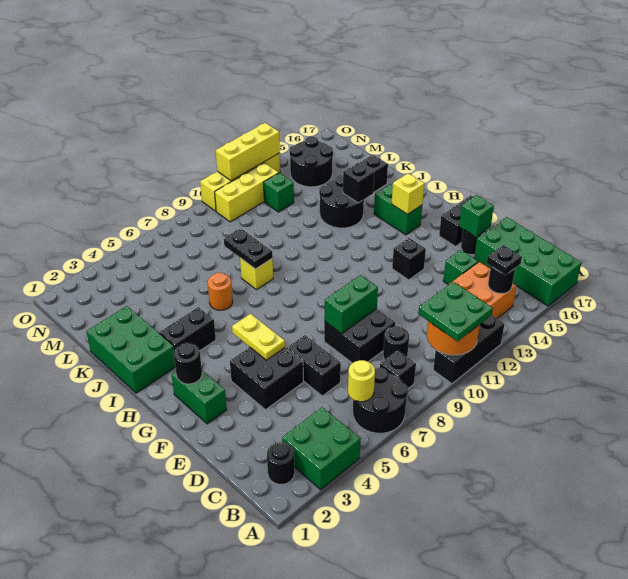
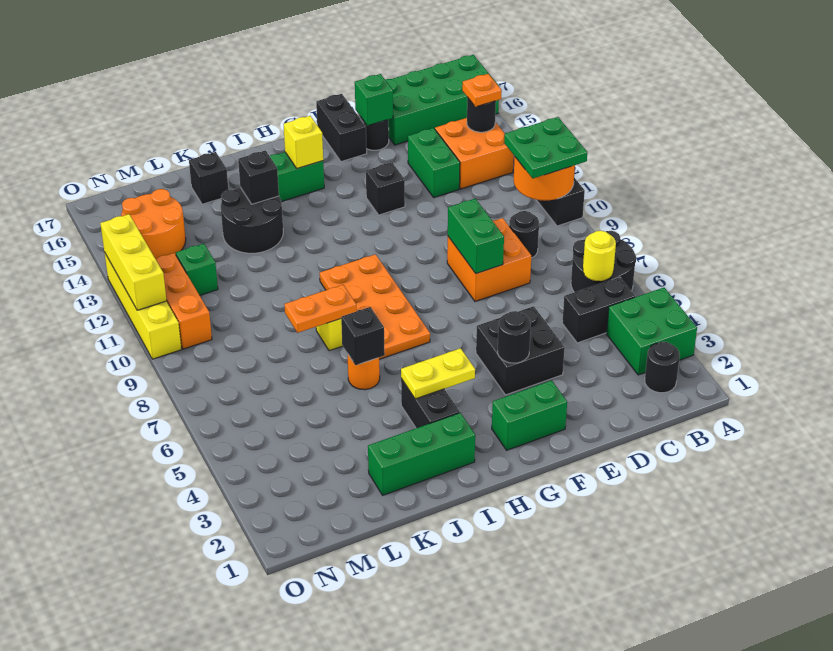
black 1x1 brick [380,350,416,388] -> black 1x1 brick moved to [341,307,385,365]
black 1x1 plate [487,245,522,275] -> orange 1x1 plate [462,74,502,107]
black 1x2 brick [287,335,341,396] -> black 1x2 brick moved to [562,277,635,343]
black 2x2 brick [324,309,395,363] -> orange 2x2 brick [447,218,531,301]
green 1x1 brick [443,250,478,284] -> green 1x2 brick [408,128,460,197]
yellow 1x2 plate [232,314,285,360] -> yellow 1x2 plate moved to [401,348,475,399]
black 1x1 round brick [174,343,202,384] -> black 1x1 round brick moved to [498,311,531,363]
none -> orange 2x4 plate [320,254,430,359]
green 2x3 brick [86,306,175,393] -> green 1x3 brick [368,413,475,495]
black 1x2 plate [224,229,273,269] -> orange 1x2 plate [284,285,357,333]
black 2x2 round brick [290,136,333,187] -> orange 2x2 round brick [121,189,186,259]
yellow 1x3 brick [215,163,279,222] -> orange 1x3 brick [156,253,212,349]

